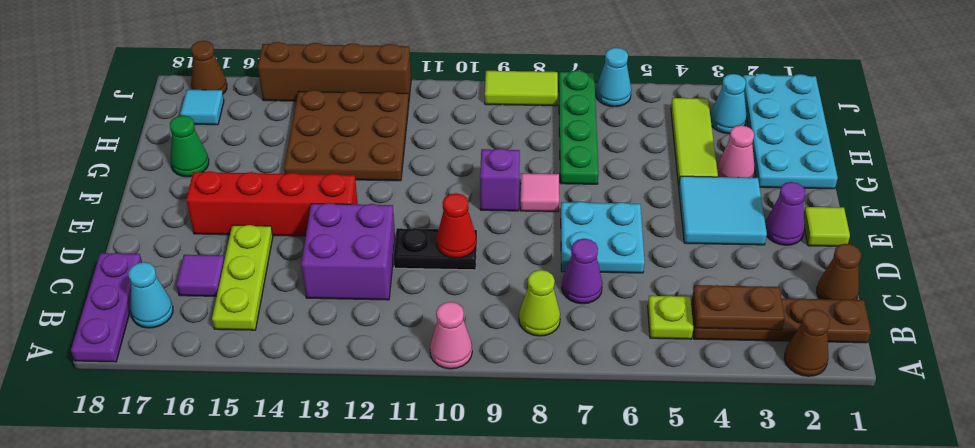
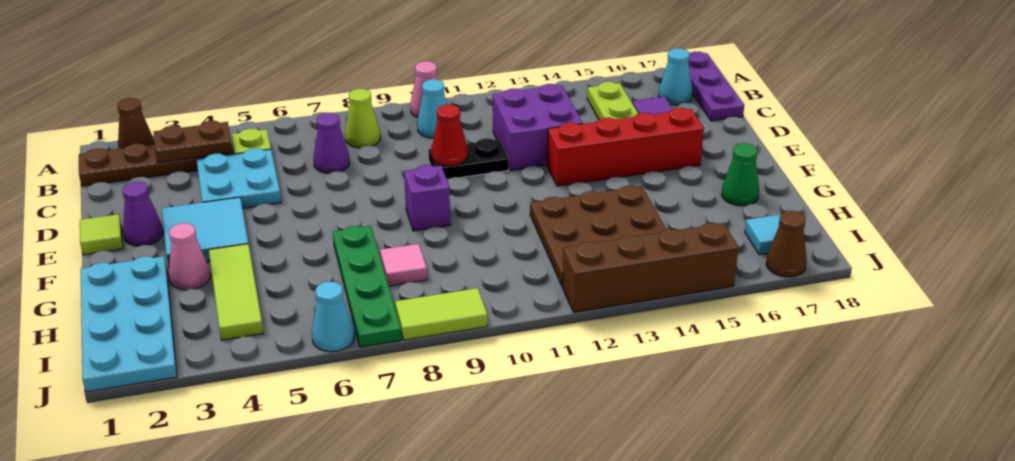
brown 1x1 cone [817,244,861,300] -> none
cyan 2x2 plate [561,202,645,273] -> cyan 2x2 plate moved to [197,149,281,208]
pink 1x1 tile [520,173,559,212] -> pink 1x1 tile moved to [380,244,427,286]
cyan 1x1 cone [710,74,747,134] -> cyan 1x1 cone moved to [417,79,447,138]

